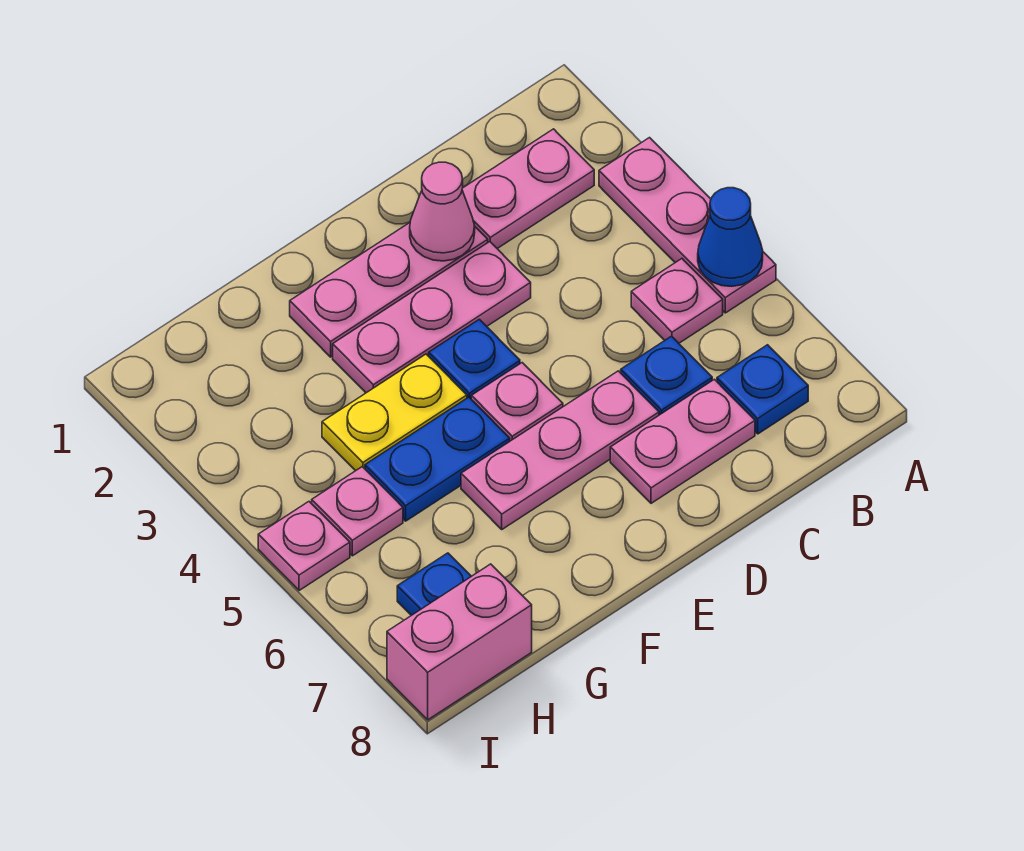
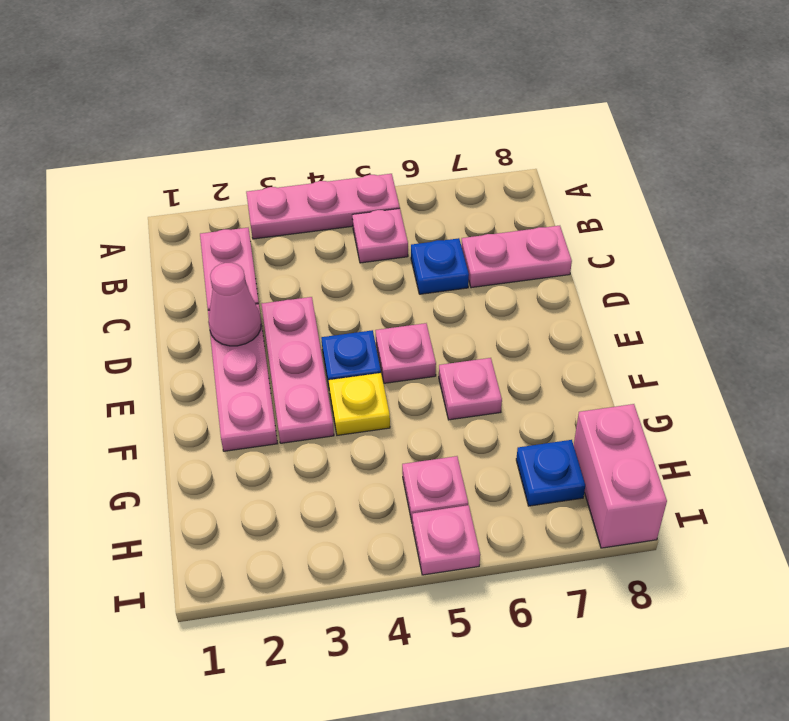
blue 1x1 cone [698,188,763,286] -> none
blue 1x1 plate [717,345,808,434] -> none
pink 1x2 plate [610,379,755,503] -> pink 1x2 plate turned to [461,226,572,288]
pink 1x3 plate [461,371,659,529] -> pink 1x1 plate [439,358,502,420]
yellow 1x2 plate [322,354,467,471] -> yellow 1x1 plate [329,373,390,435]
blue 1x2 plate [365,397,510,521] -> none

